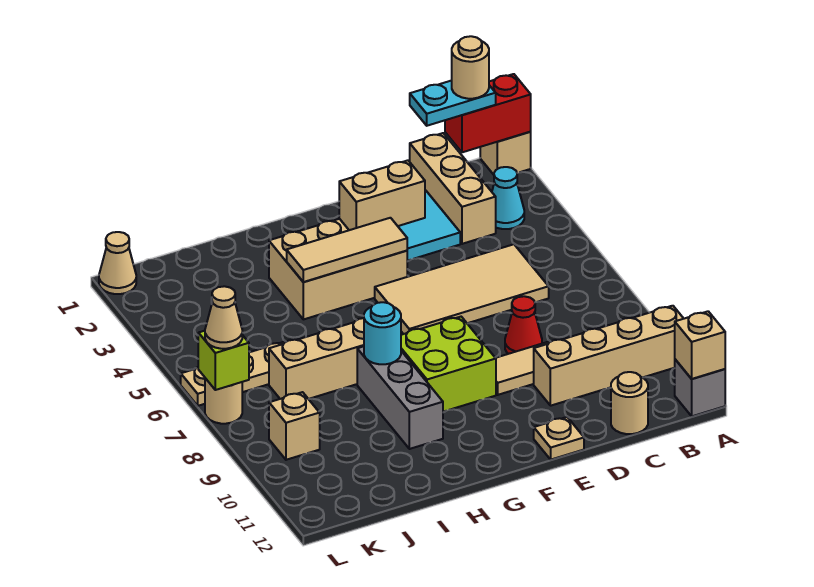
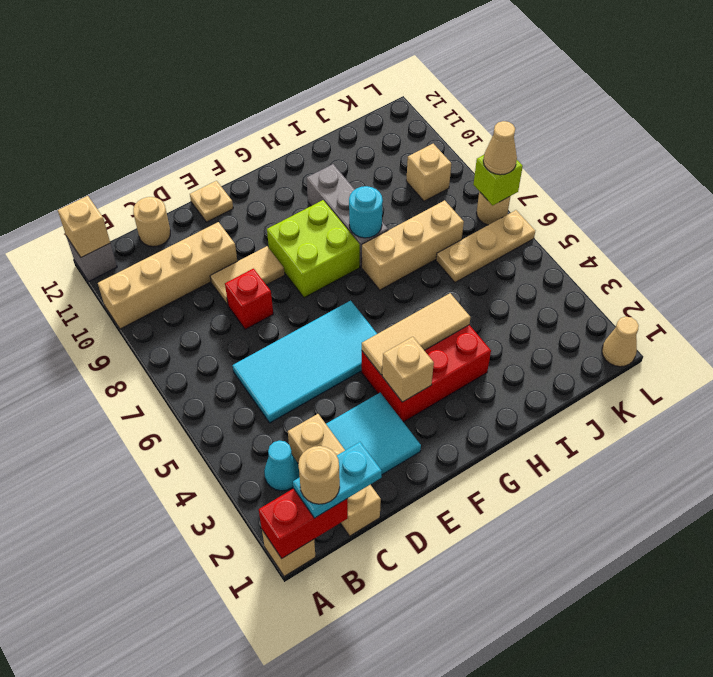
tan 2x4 tile [375,244,549,334] -> cyan 2x4 tile [233,301,377,423]
red 1x1 cone [505,296,542,354] -> red 1x1 brick [225,269,273,329]
tan 1x2 brick [339,160,425,230] -> tan 1x1 brick [382,337,434,402]
tan 2x3 brick [269,219,407,319] -> red 2x3 brick [362,325,491,422]

